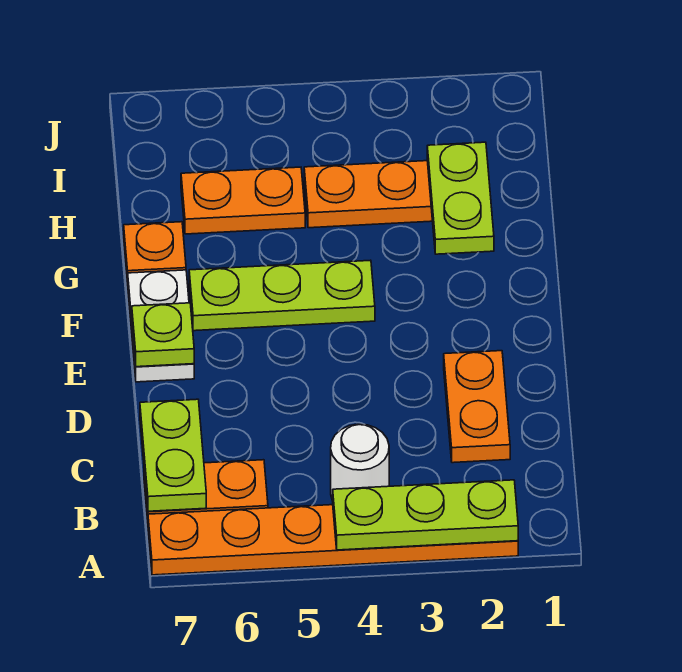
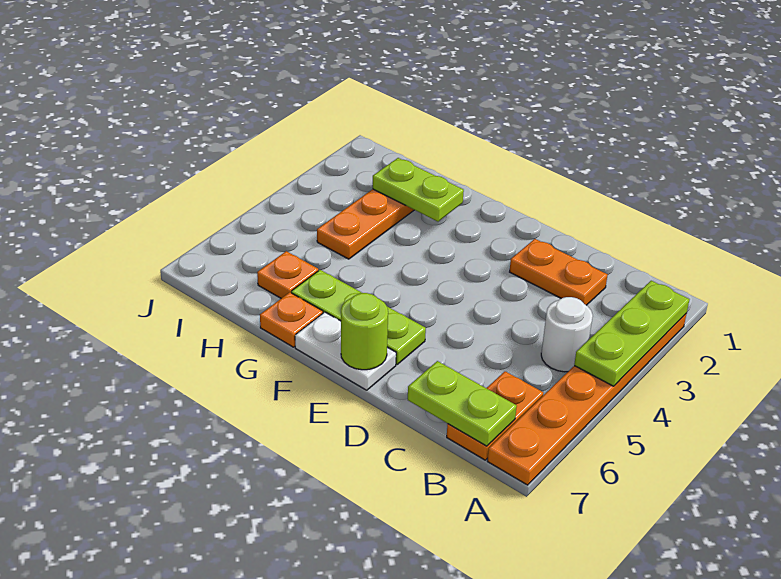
lime 1x1 plate [132,303,194,367] -> lime 1x1 round brick [341,293,388,370]
lime 1x3 plate [189,260,375,331] -> lime 1x3 plate turned to [291,270,426,364]
orange 1x2 plate [181,167,305,234] -> orange 1x1 plate [257,251,319,298]

